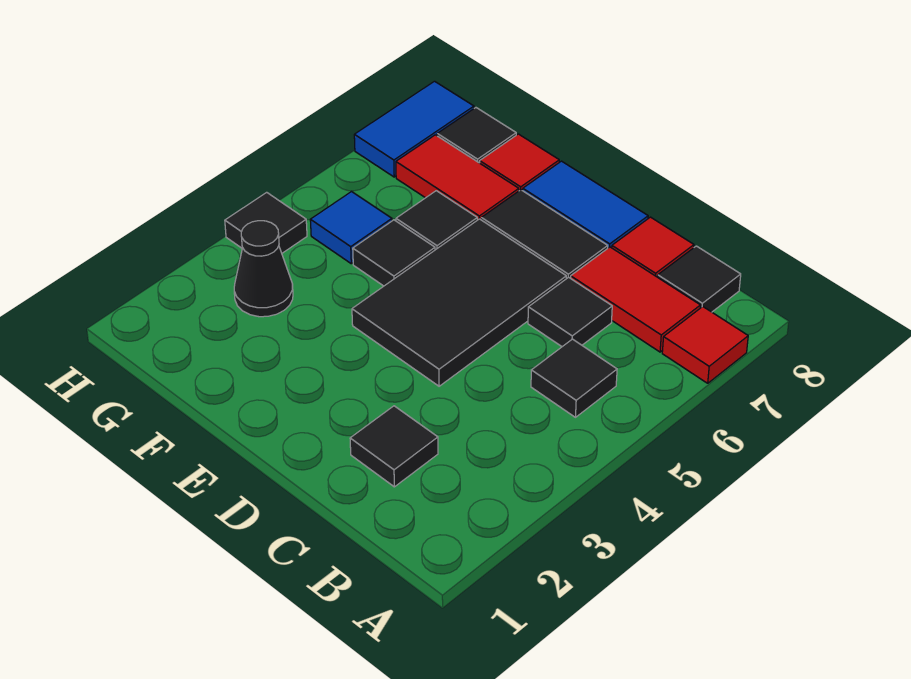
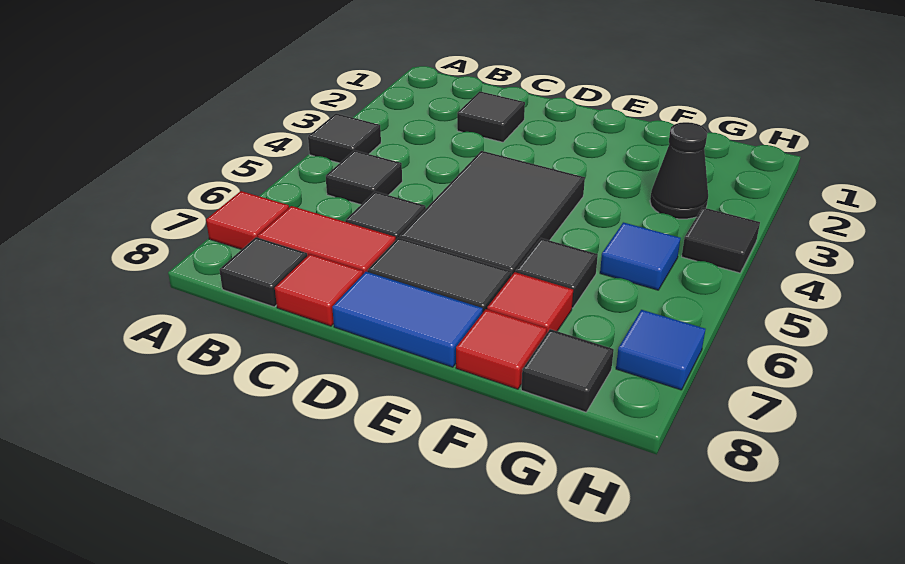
black 1x1 tile [353,220,435,286] -> black 1x1 tile moved to [308,114,381,163]
red 1x2 tile [396,135,519,220] -> red 1x1 tile [487,272,573,334]
blue 1x2 tile [354,81,474,177] -> blue 1x1 tile [616,310,705,390]

